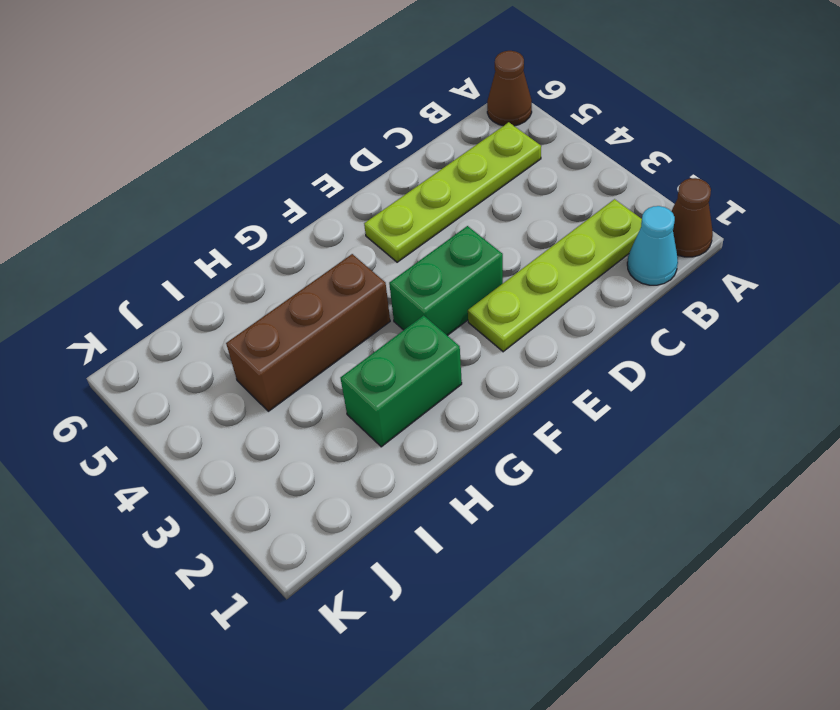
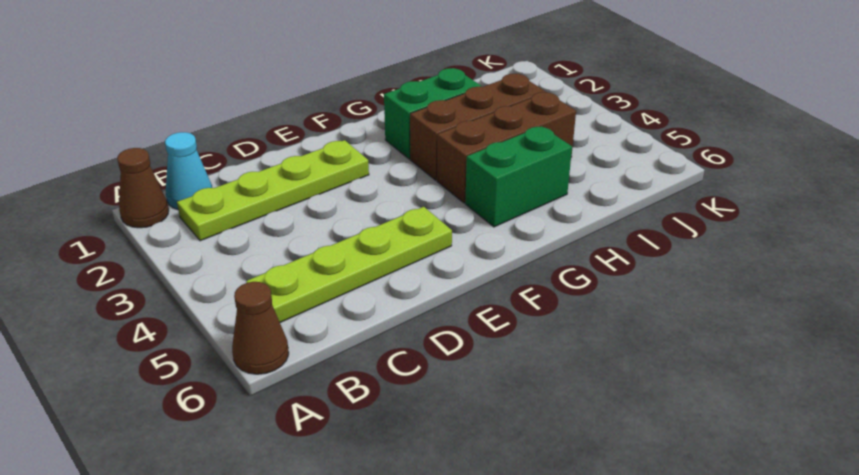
green 1x2 brick [389,226,503,336] -> green 1x2 brick moved to [465,126,572,227]
none -> brown 1x3 brick [410,74,546,180]

